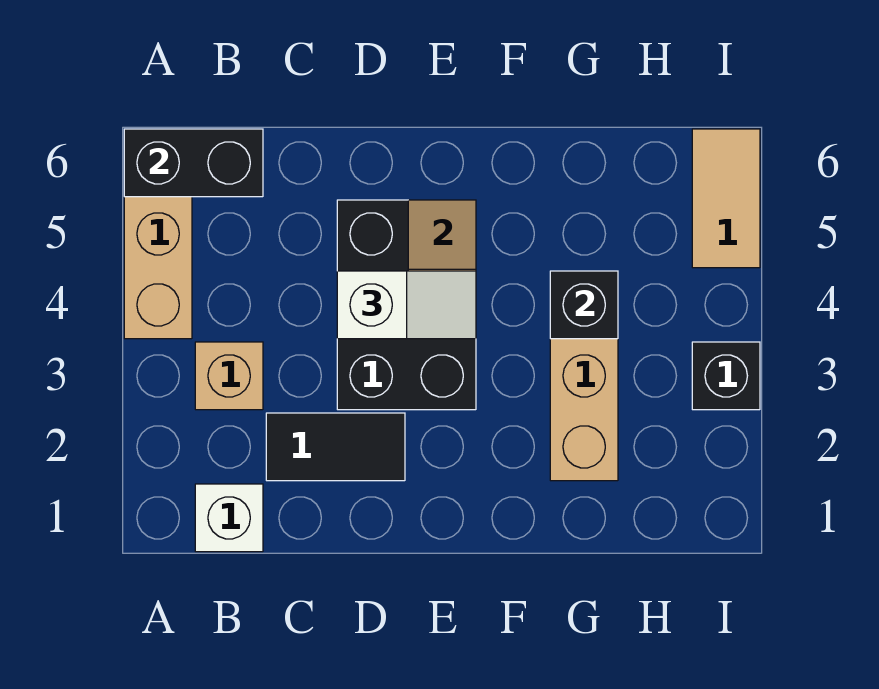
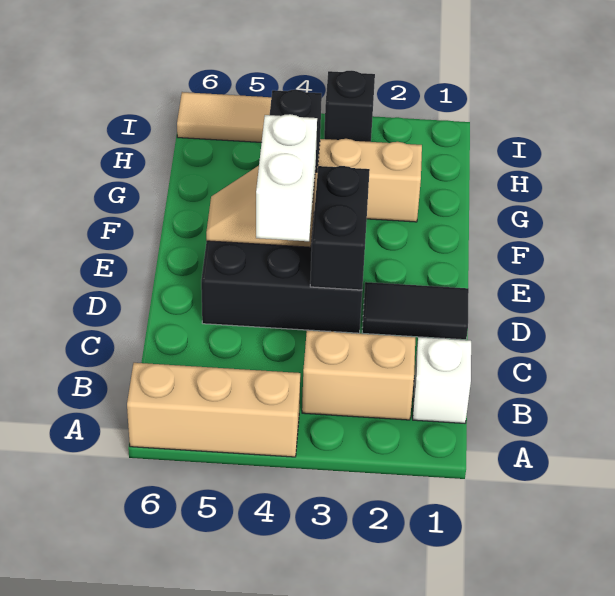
black 1x2 brick [124,129,263,197] -> black 1x2 brick moved to [310,166,370,290]
tan 1x1 brick [195,342,263,410] -> tan 1x2 brick [302,331,415,420]
black 1x2 tile [266,413,405,481] -> black 1x2 tile turned to [362,282,469,340]
white 1x2 slope [337,271,476,339] -> white 1x2 brick [256,114,317,241]

